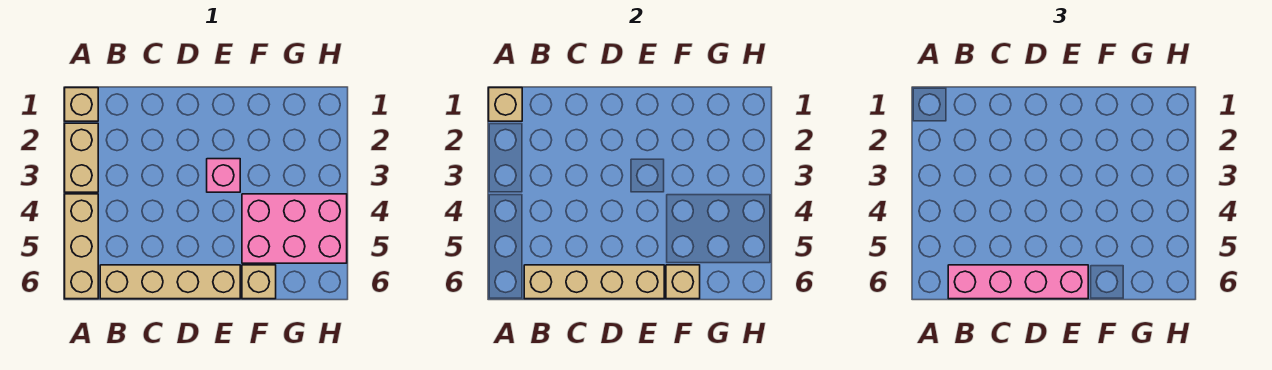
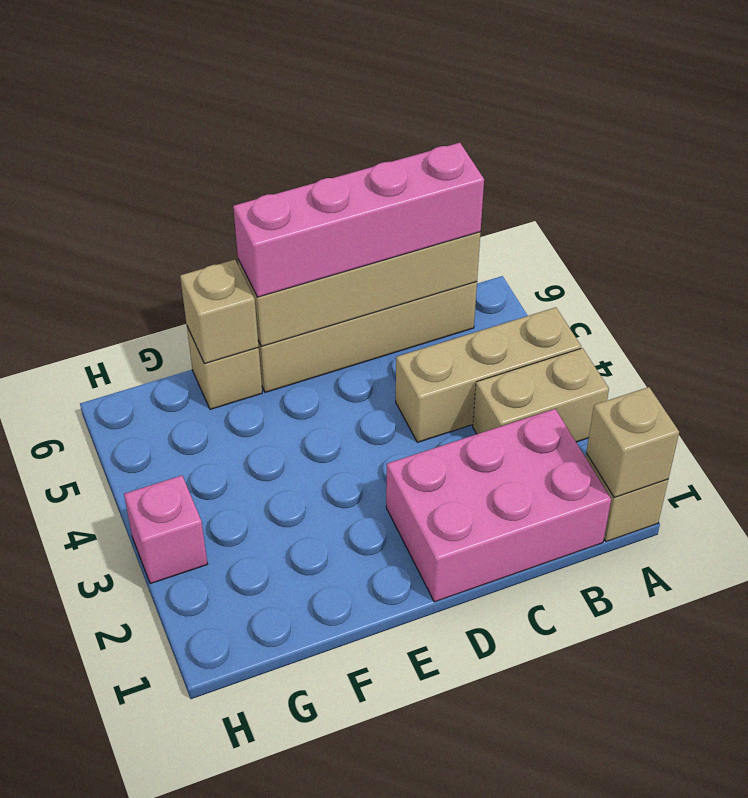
tan 1x2 brick [65,123,98,192] -> tan 1x2 brick turned to [473,348,609,442]
tan 1x3 brick [65,194,98,299] -> tan 1x3 brick turned to [396,307,581,442]
pink 1x1 brick [207,159,240,192] -> pink 1x1 brick moved to [124,475,207,584]
pink 2x3 brick [242,194,347,263] -> pink 2x3 brick moved to [386,409,611,602]

